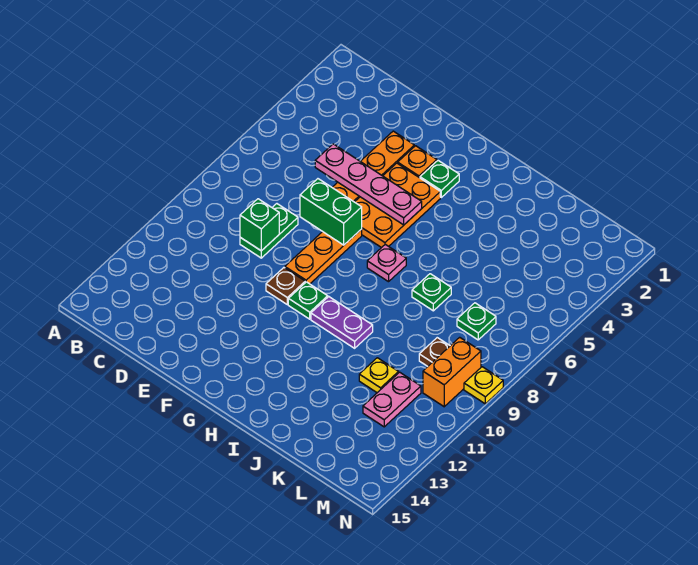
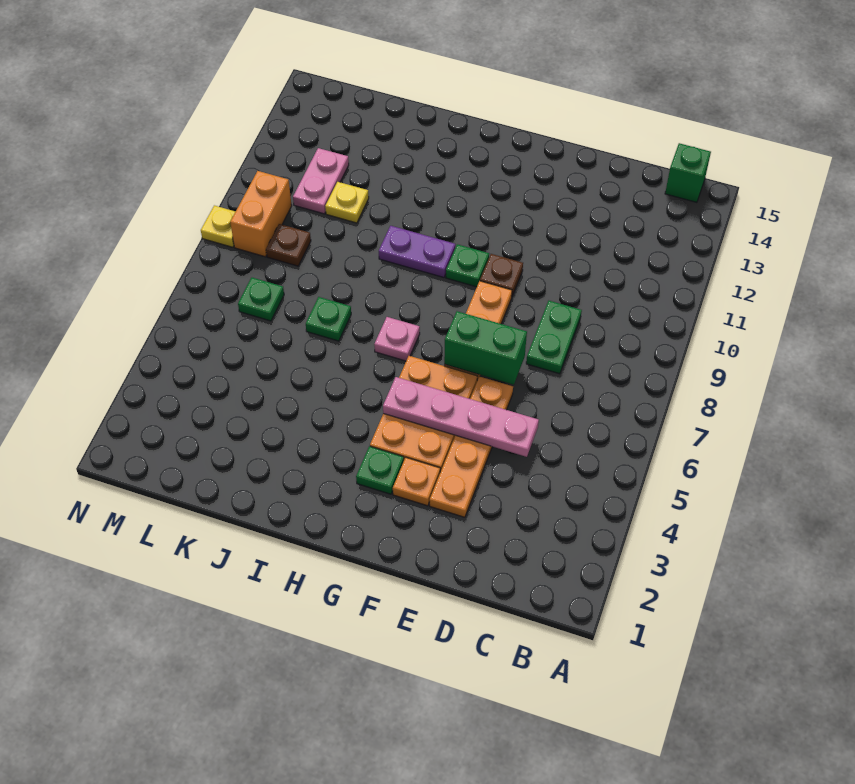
green 1x1 brick [240,199,279,251] -> green 1x1 brick moved to [665,143,711,202]

